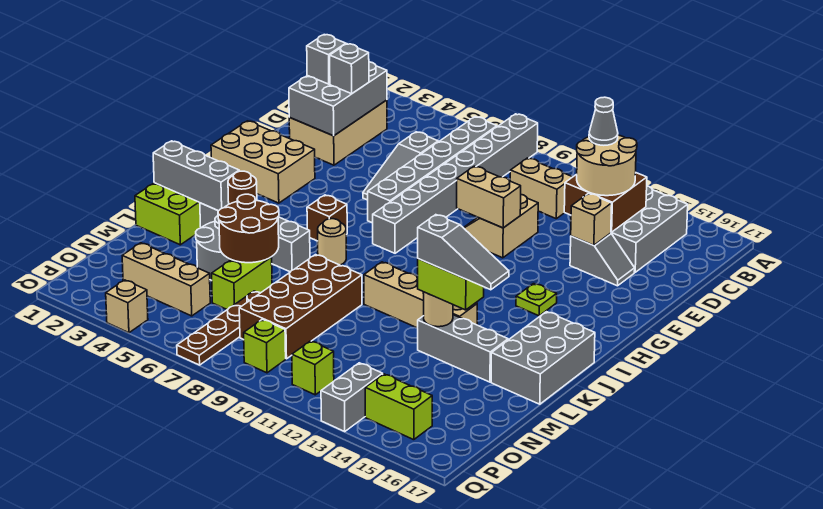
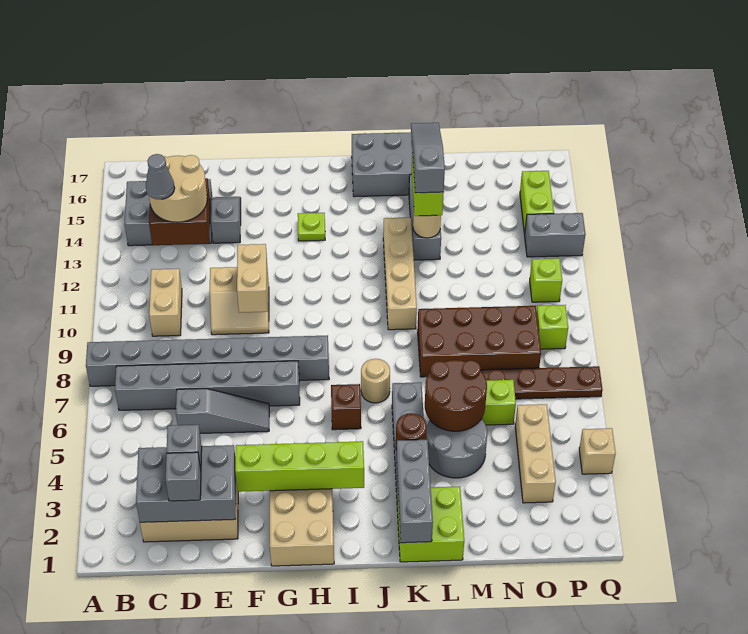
tan 1x1 brick [571,194,612,246] -> none
none -> lime 1x4 brick [235,441,364,492]

